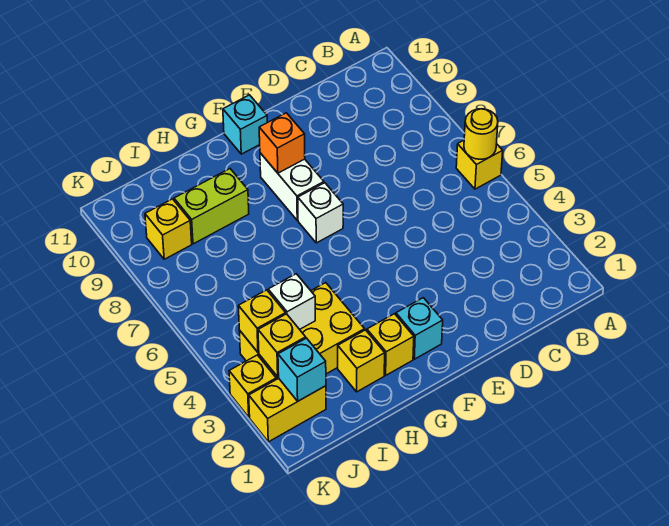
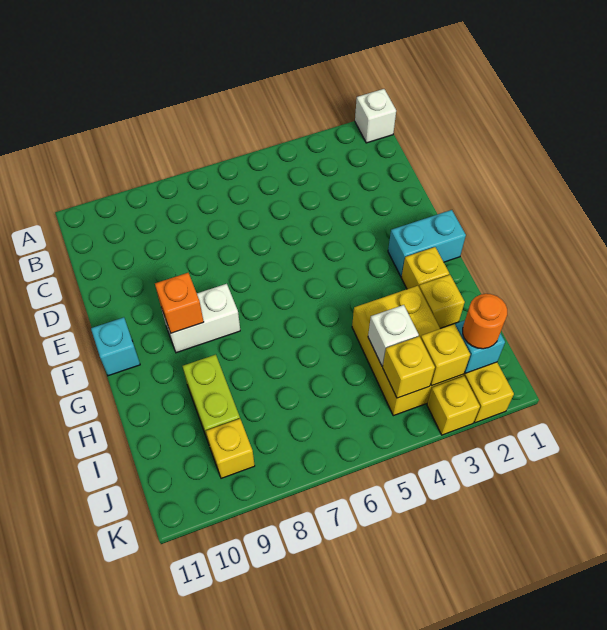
yellow 1x1 brick [456,140,503,189] -> none
yellow 1x1 round brick [464,109,498,159] -> none
cyan 1x1 brick [396,298,443,359] -> cyan 1x2 brick [388,210,466,277]
white 1x1 brick [298,183,343,243] -> white 1x1 brick moved to [355,89,396,143]
none -> orange 1x1 round brick [463,294,507,349]

